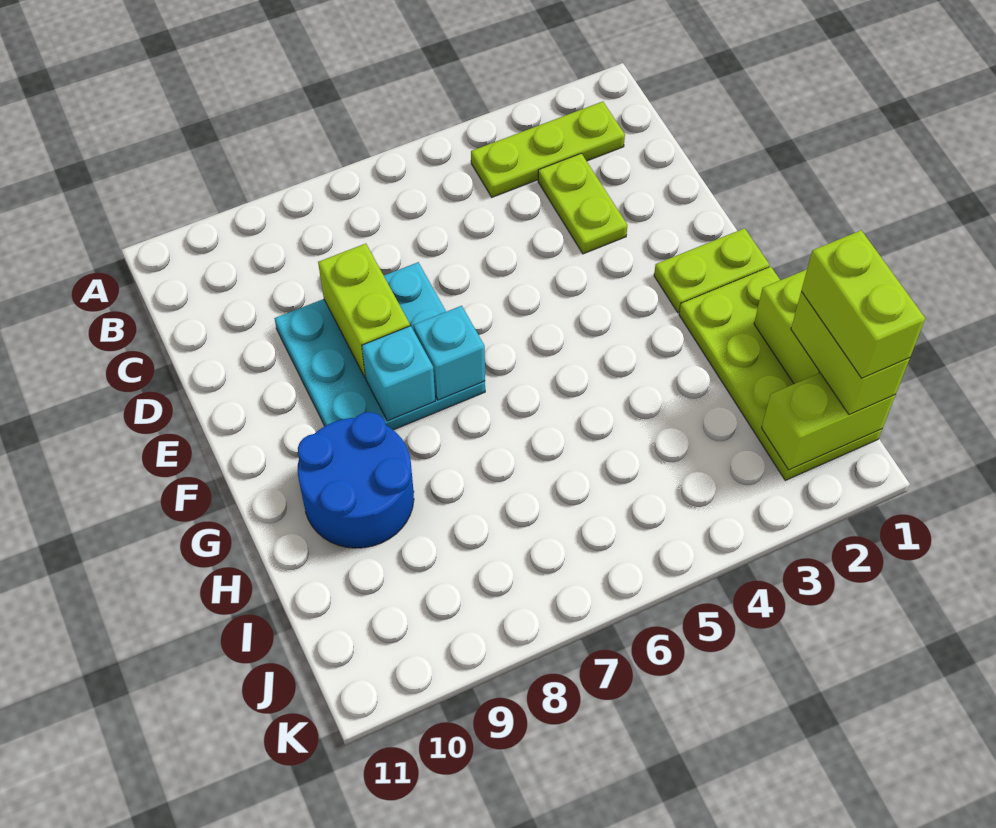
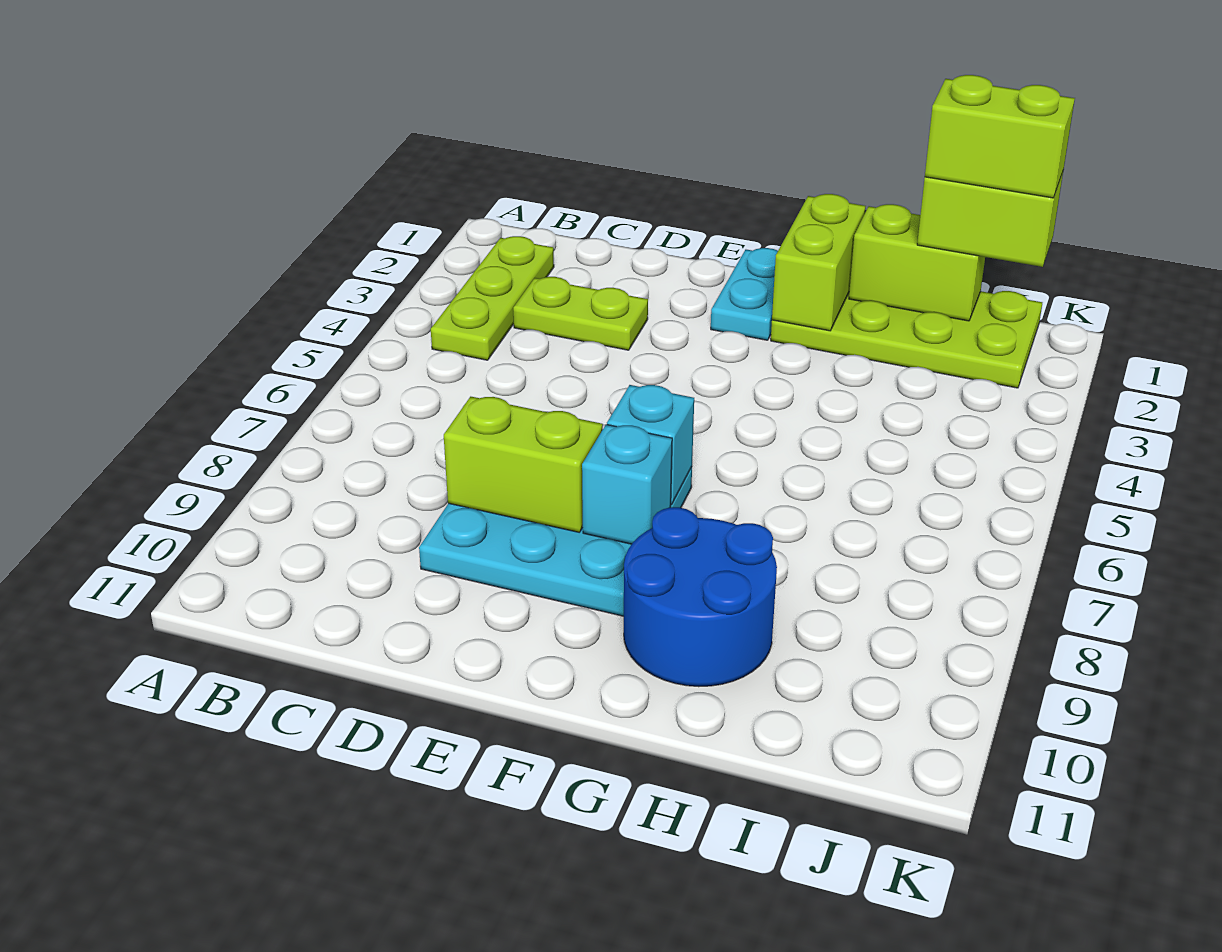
lime 1x2 plate [654,228,769,313] -> cyan 1x2 plate [711,248,778,340]
lime 1x2 brick [762,373,895,470] -> lime 1x2 brick moved to [772,194,865,331]

